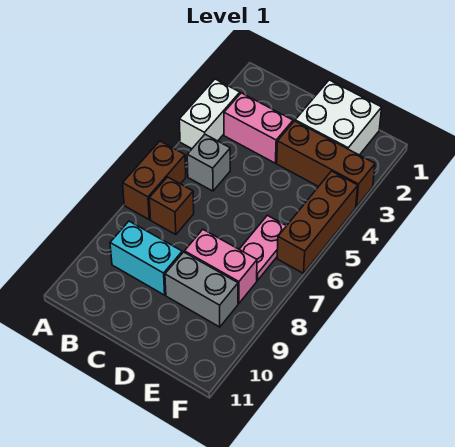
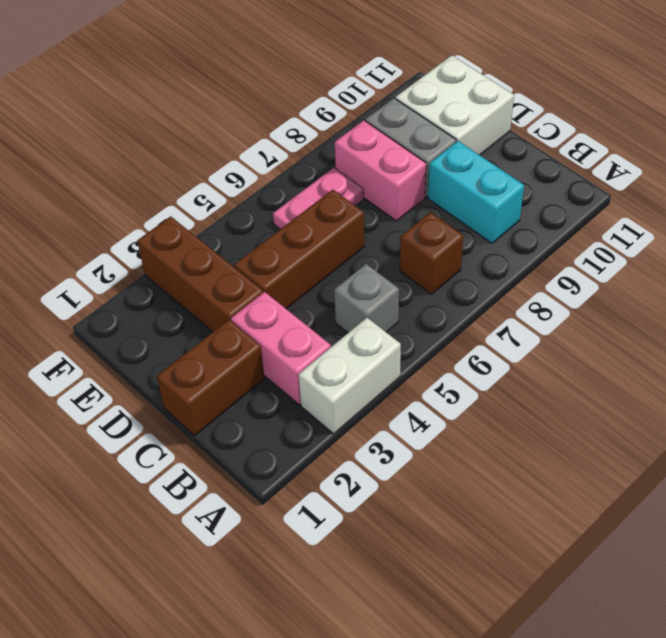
brown 1x2 brick [123,141,186,219] -> brown 1x2 brick moved to [157,320,265,435]
white 2x2 brick [295,80,382,155] -> white 2x2 brick moved to [395,55,514,155]
brown 1x3 brick [277,171,358,273] -> brown 1x3 brick moved to [234,190,364,309]

